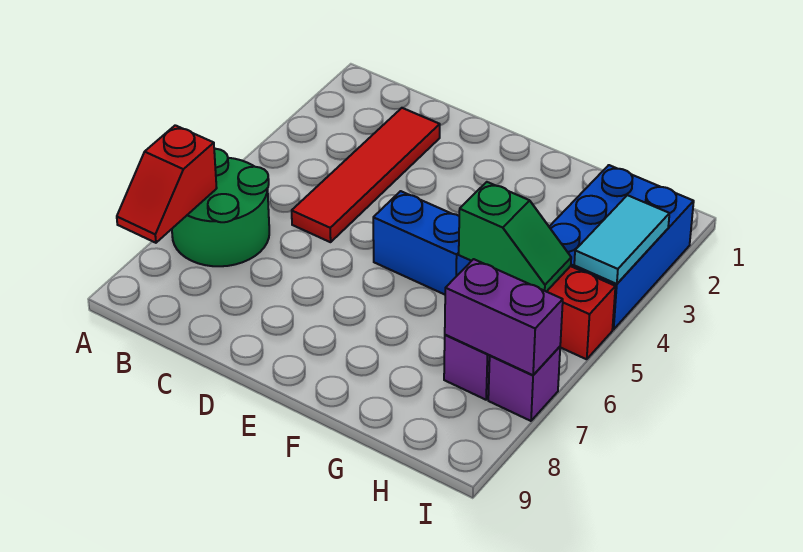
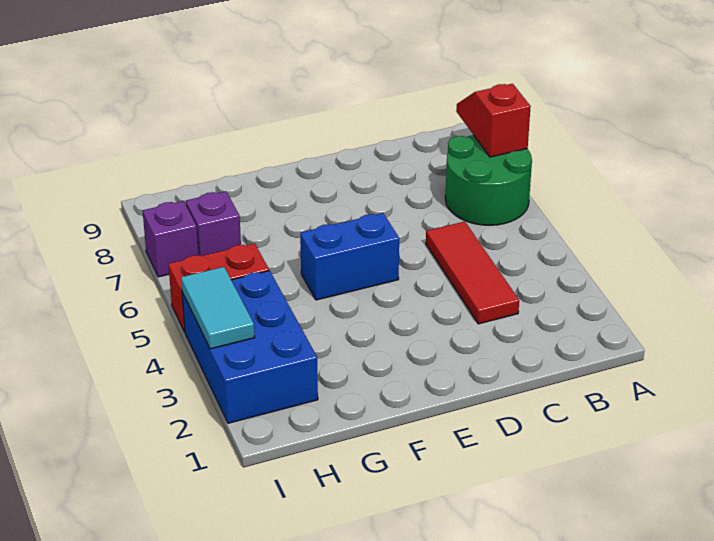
red 1x4 tile [292,108,440,242] -> red 1x3 tile [426,222,519,324]
green 1x2 slope [459,182,571,292] -> none
purple 1x2 brick [445,259,563,375] -> none

